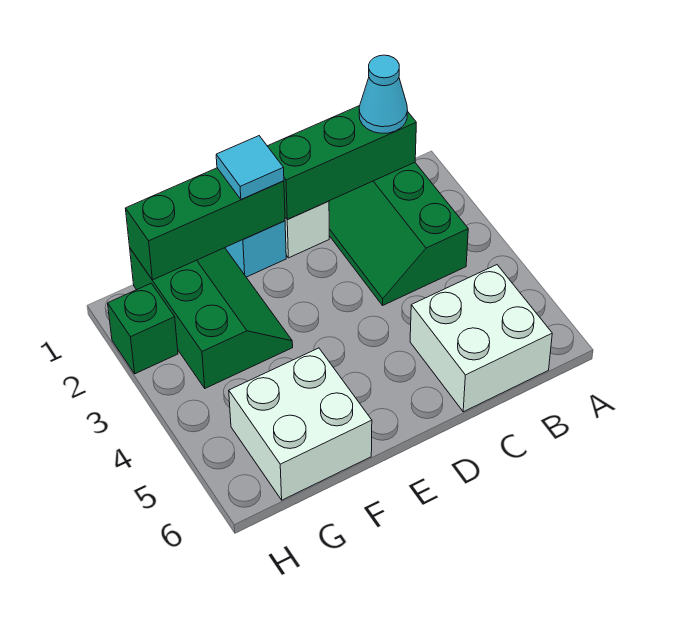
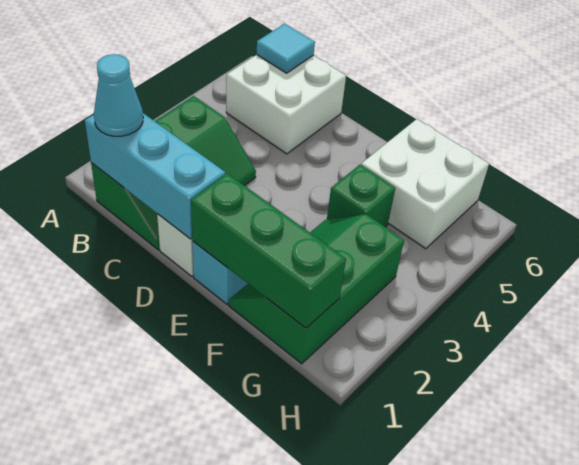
green 1x3 brick [268,106,416,220] -> cyan 1x3 brick [85,113,225,239]
cyan 1x1 tile [216,136,284,199] -> cyan 1x1 tile moved to [257,24,315,73]
green 1x1 brick [108,283,178,374] -> green 1x1 brick moved to [327,165,395,227]

